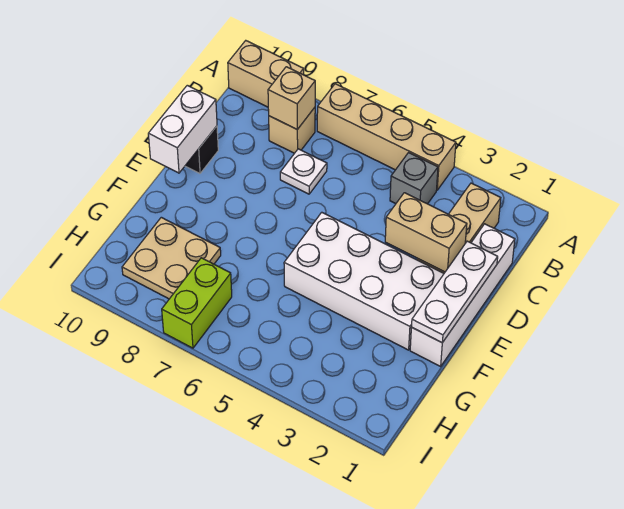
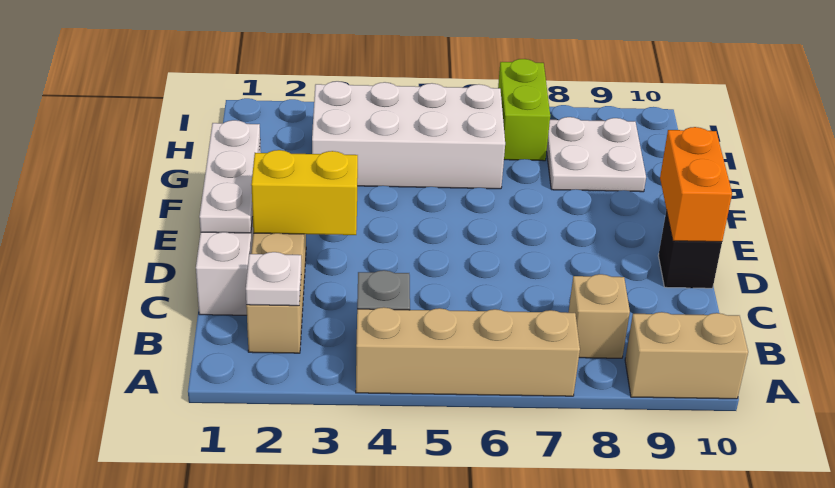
tan 1x1 brick [268,67,315,129] -> none
white 1x1 plate [280,149,327,194] -> white 1x1 plate moved to [246,252,301,306]
tan 1x2 brick [385,193,467,272] -> yellow 1x2 brick [251,150,358,235]
white 1x2 brick [148,85,217,173] -> orange 1x2 brick [660,127,732,242]
white 2x4 brick [284,212,444,350] -> white 2x4 brick moved to [312,81,505,189]
tan 2x2 plate [122,217,221,299] -> white 2x2 plate [547,117,646,192]

